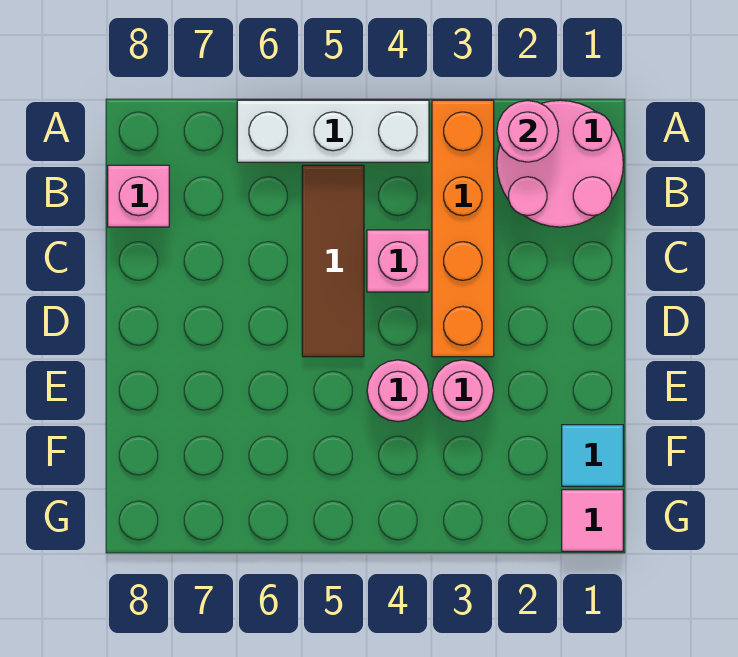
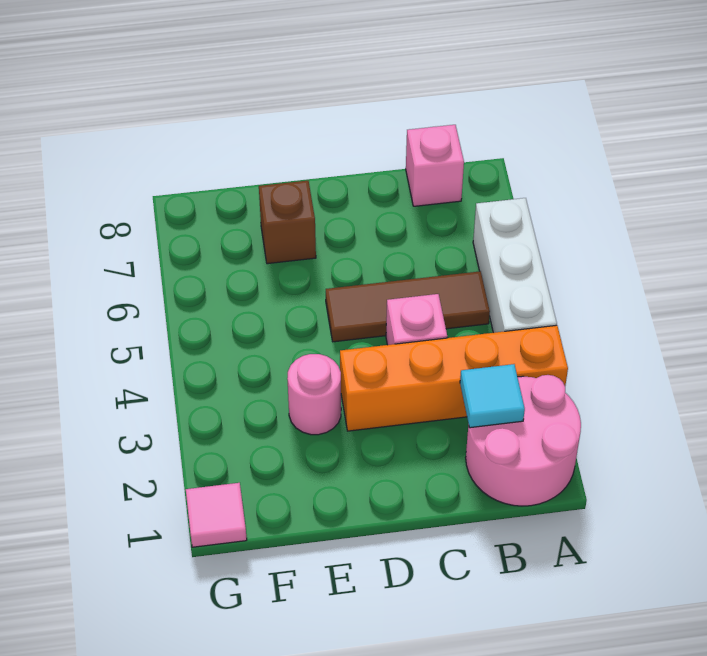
pink 1x1 round brick [497,100,559,162] -> none
pink 1x1 round brick [367,360,429,422] -> none
none -> brown 1x1 brick [259,181,316,264]
cyan 1x1 tile [562,425,623,486] -> cyan 1x1 tile moved to [460,364,525,428]

